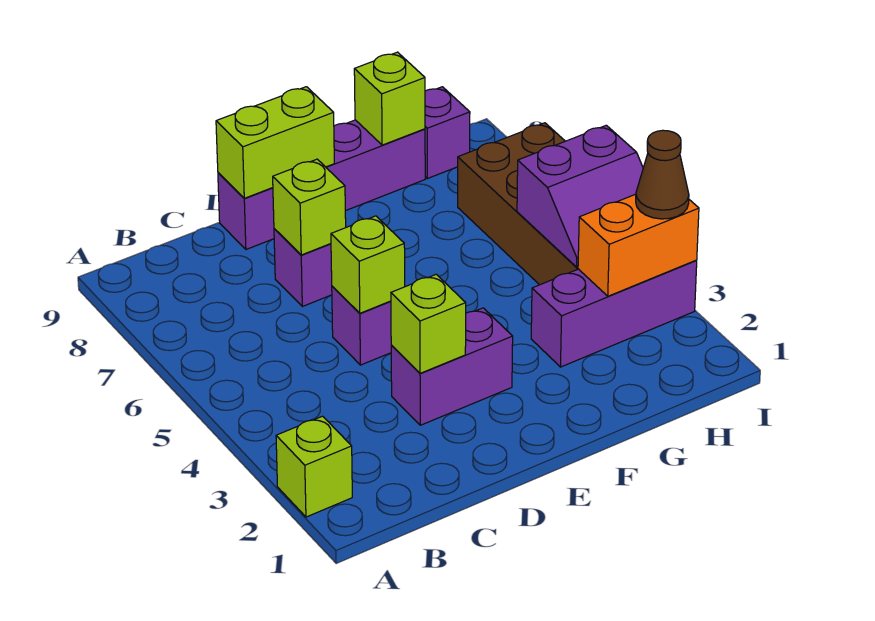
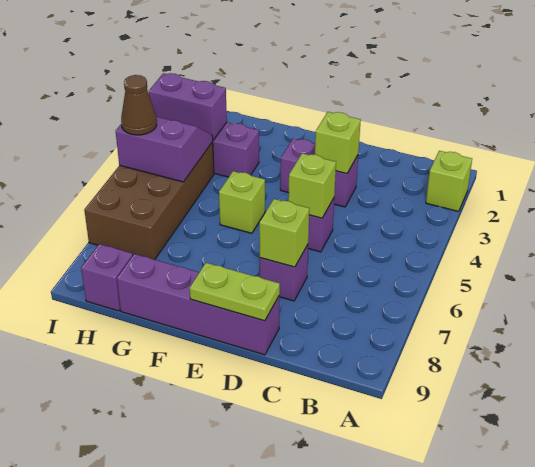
lime 1x2 brick [216,87,334,198] -> lime 1x2 plate [190,263,280,321]
lime 1x1 brick [354,52,425,145] -> lime 1x1 brick moved to [219,171,265,233]
orange 1x2 brick [578,194,699,296] -> purple 1x2 brick [149,73,227,140]
brown 1x1 cone [636,130,689,219] -> brown 1x1 cone moved to [121,75,157,135]

